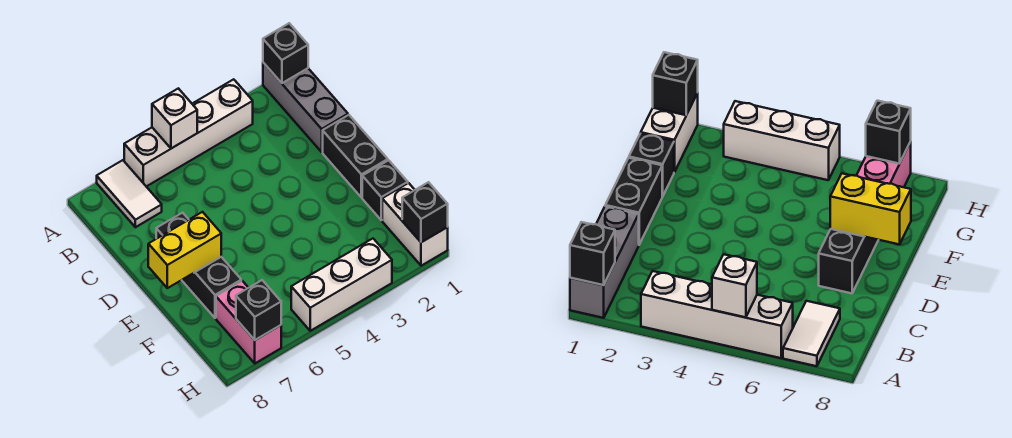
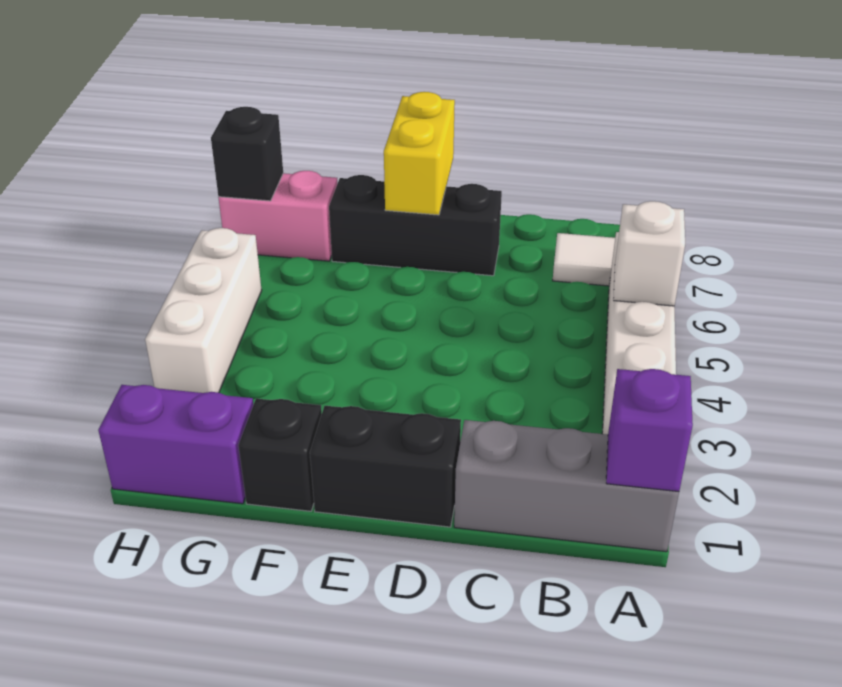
black 1x1 brick [263,23,308,83] -> purple 1x1 brick [606,369,693,491]
white 1x2 brick [382,183,448,266] -> purple 1x2 brick [98,385,253,504]
black 1x1 brick [402,182,448,242] -> none

